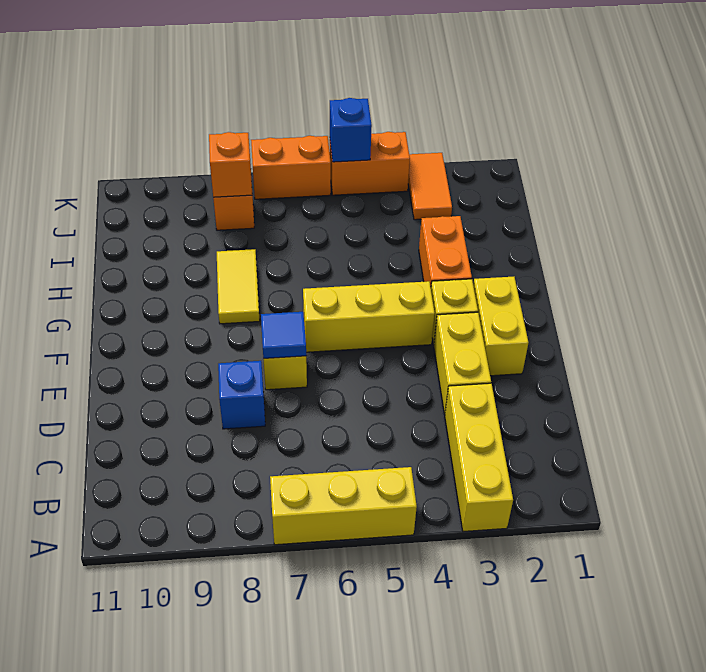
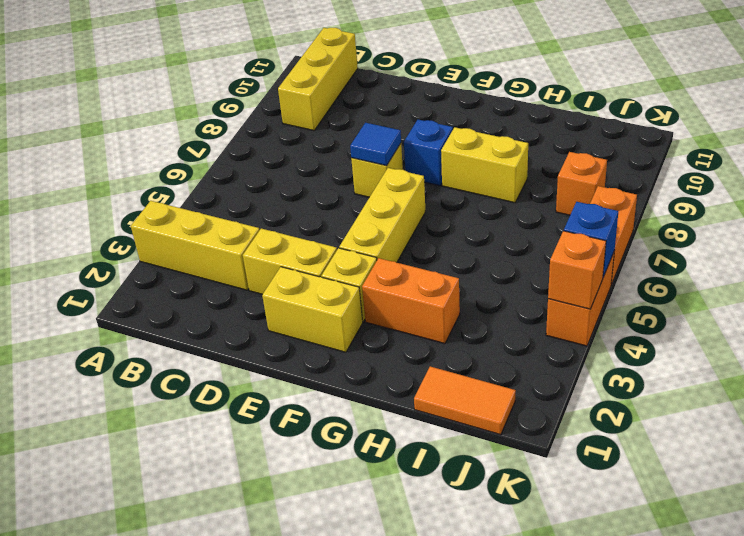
yellow 1x3 brick [270,467,417,545] -> yellow 1x3 brick moved to [278,28,358,131]
blue 1x1 brick [218,361,265,429] -> blue 1x1 brick moved to [404,120,453,186]
yellow 1x2 tile [217,249,260,324] -> yellow 1x2 brick [441,127,528,203]
orange 1x2 tile [408,153,452,220] -> orange 1x2 tile moved to [414,366,516,435]
orange 1x1 brick [209,132,252,197] -> orange 1x1 brick moved to [548,231,606,309]

